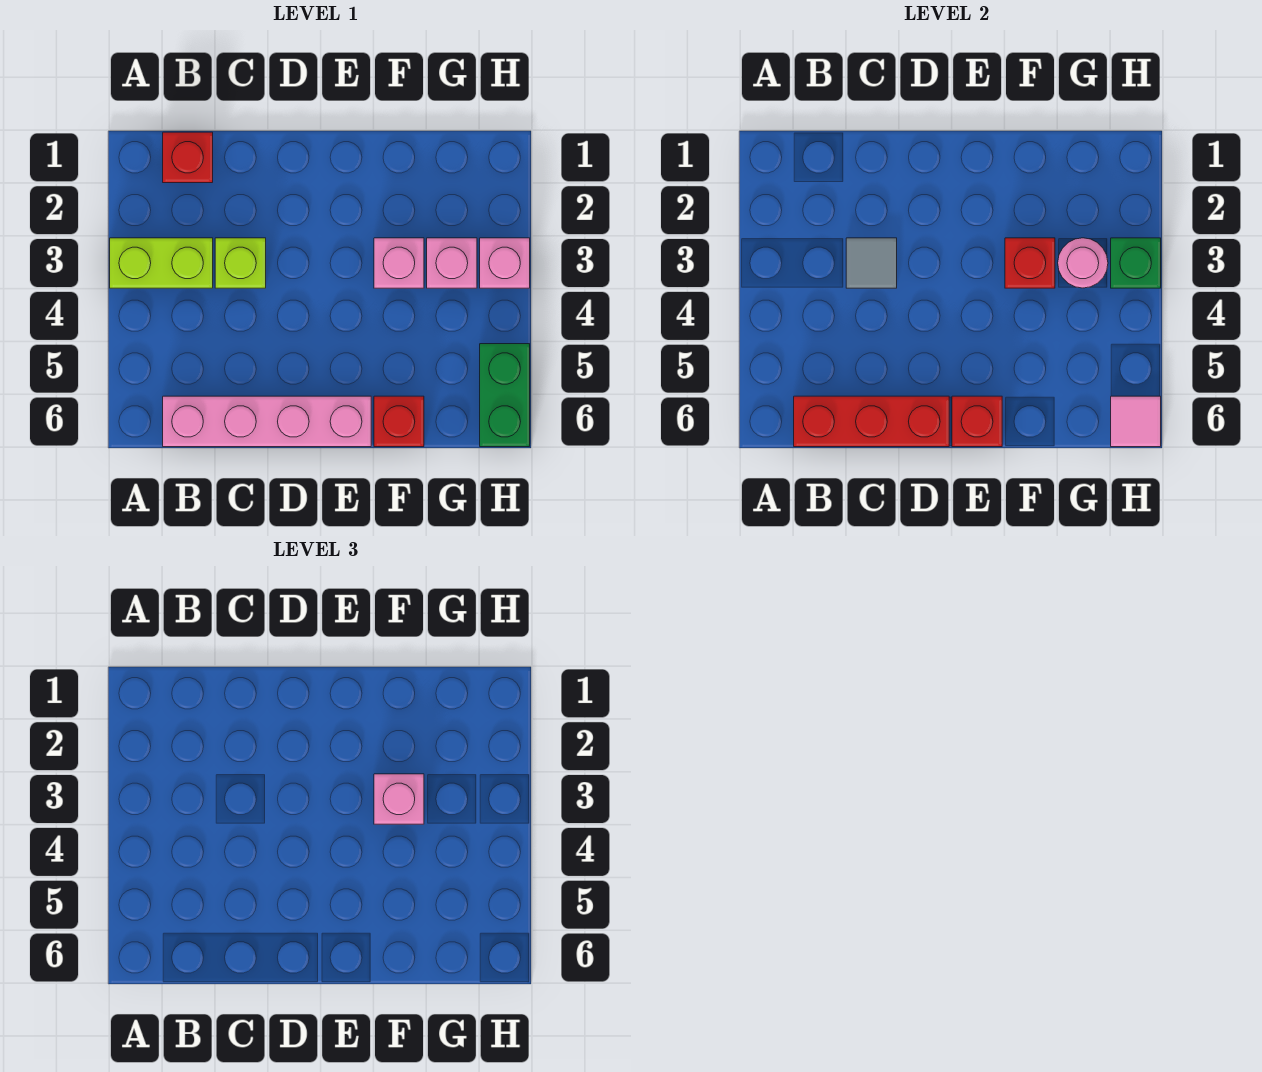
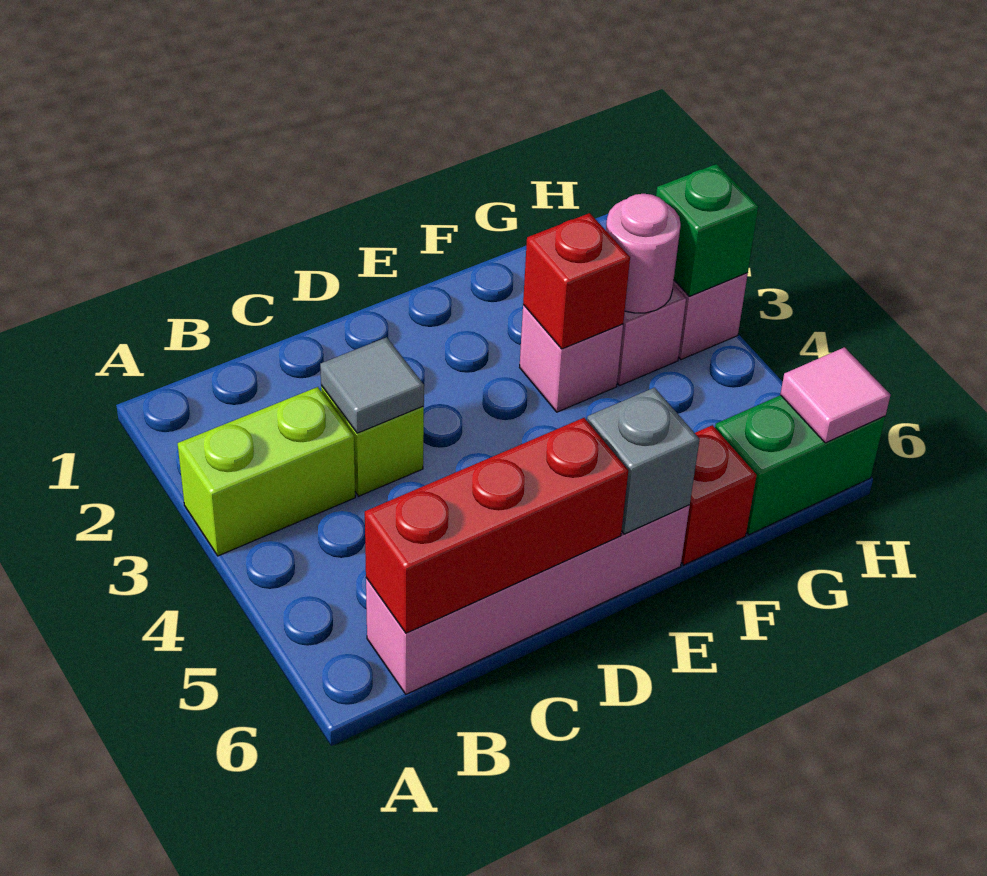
red 1x1 brick [163,132,213,183] -> none
red 1x1 brick [952,396,1002,447] -> grey 1x1 brick [587,388,700,534]
pink 1x1 brick [374,774,424,824] -> none
green 1x2 brick [480,344,530,447] -> green 1x2 brick turned to [715,395,885,535]

